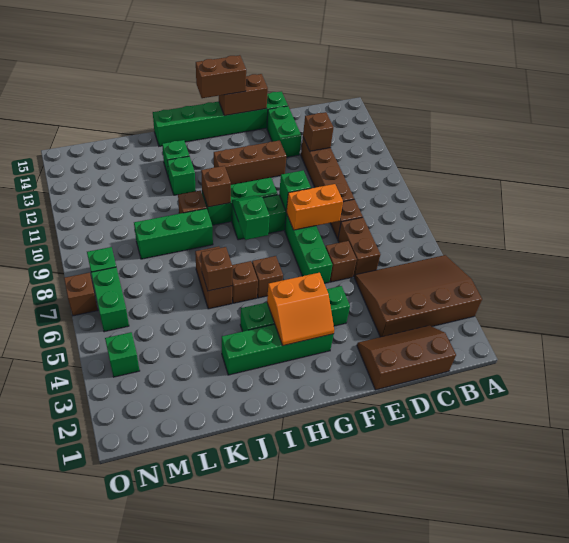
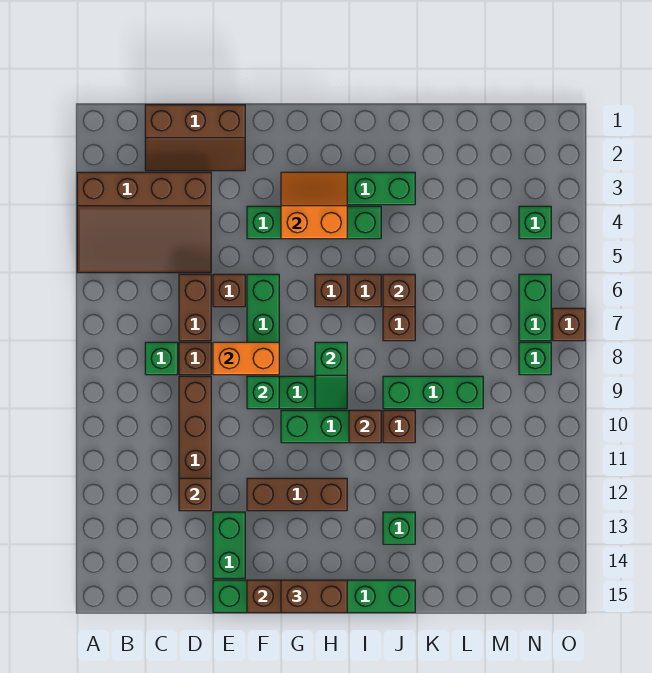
green 1x1 brick [167,156,196,195] -> green 1x1 brick moved to [145,342,178,375]

